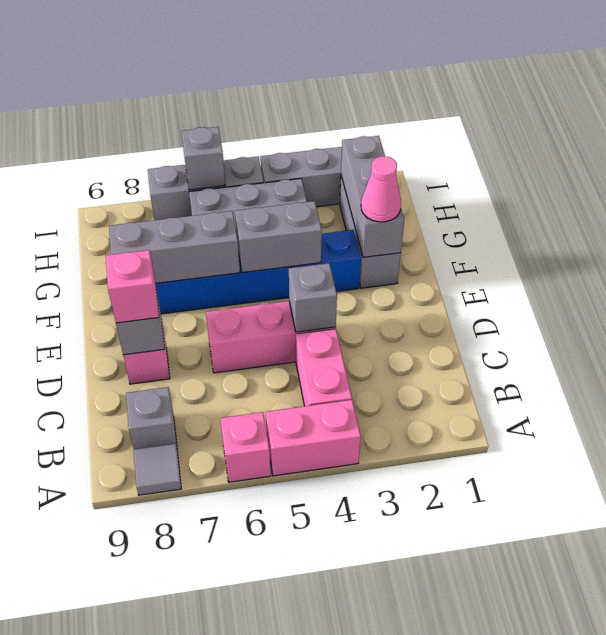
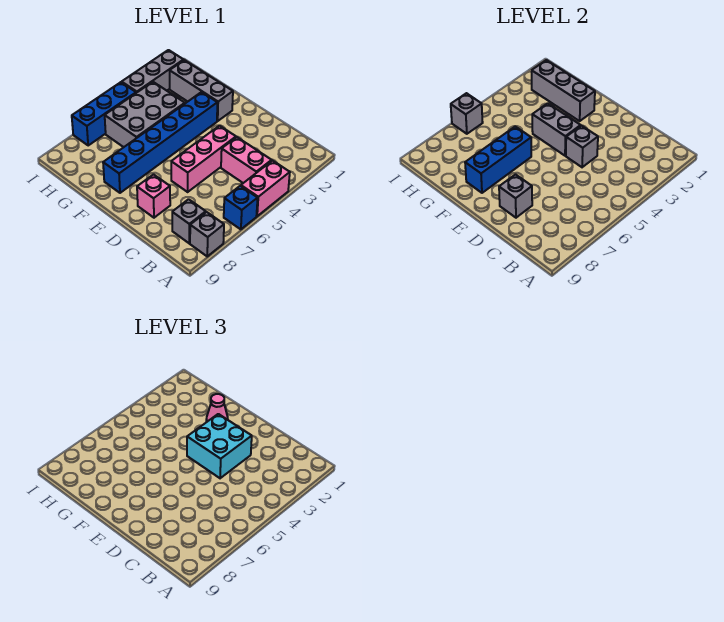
pink 1x1 brick [220,412,271,482] -> blue 1x1 brick [224,186,258,229]
grey 1x1 tile [134,444,181,495] -> grey 1x1 brick [190,212,224,256]
none -> cyan 2x2 brick [187,414,252,478]
pink 1x1 brick [106,250,159,323] -> none
grey 1x2 brick [235,201,322,273] -> grey 1x2 brick turned to [532,103,581,156]
grey 1x3 brick [109,211,240,283] -> blue 1x3 brick [465,127,531,193]
grey 1x3 brick [148,157,264,220] -> blue 1x3 brick [72,82,136,145]

